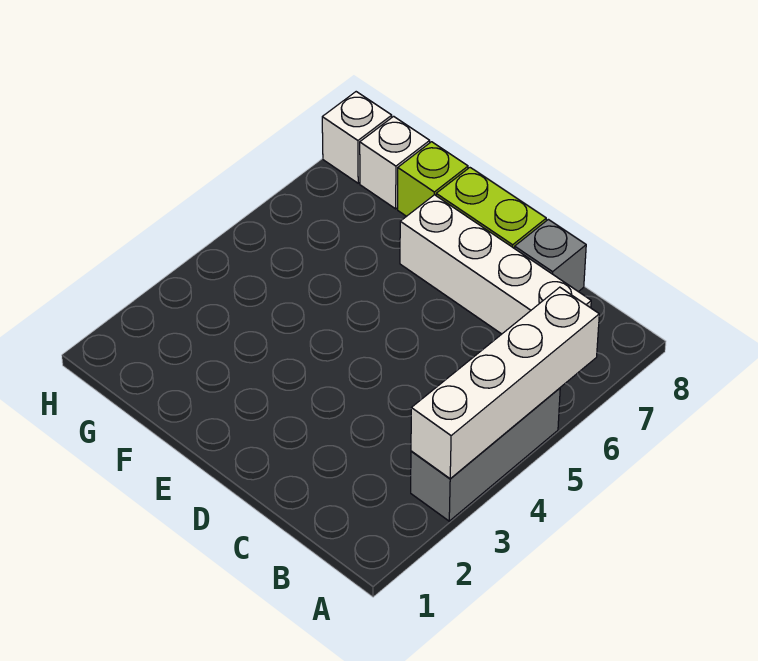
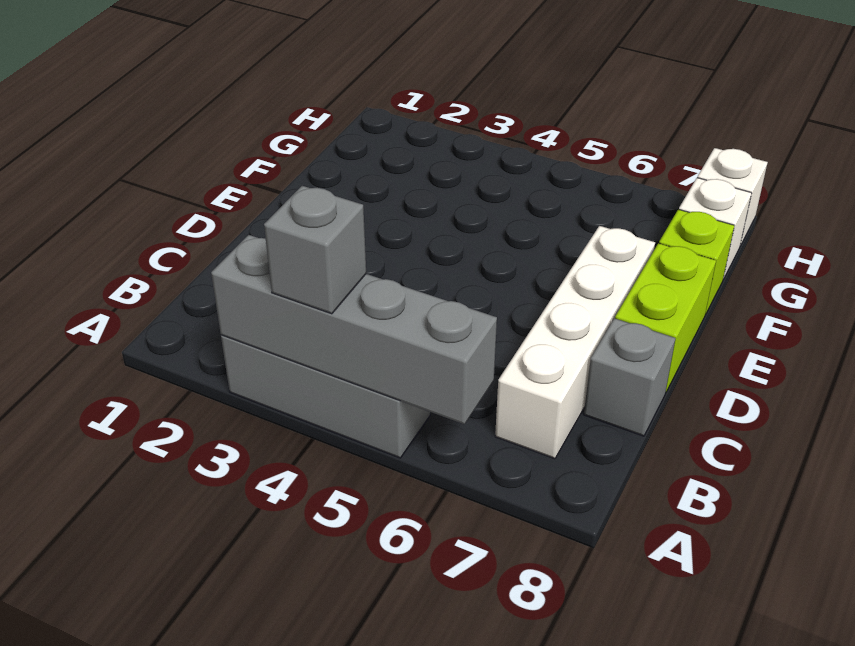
white 1x4 brick [411,287,599,479] -> grey 1x4 brick [211,235,497,424]
none -> grey 1x1 brick [264,186,366,314]

